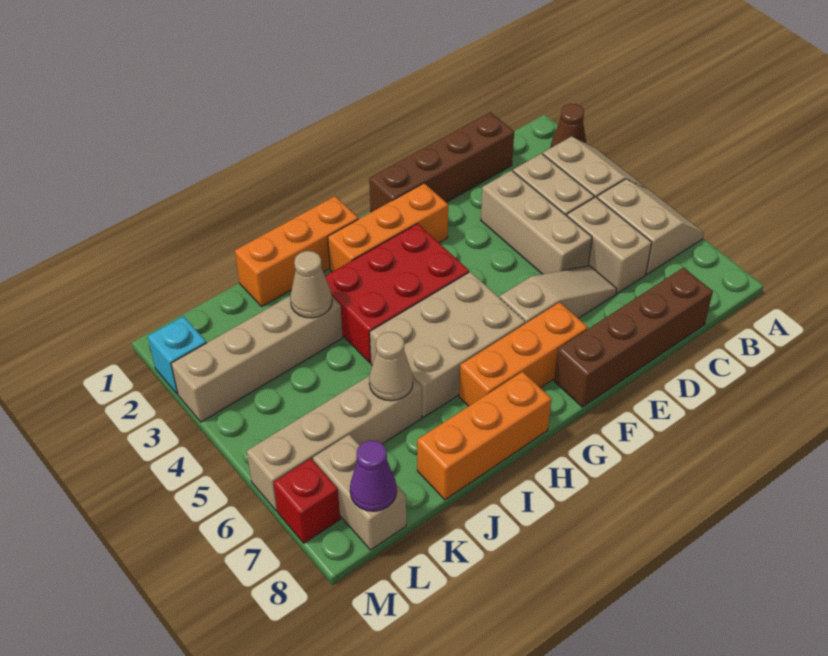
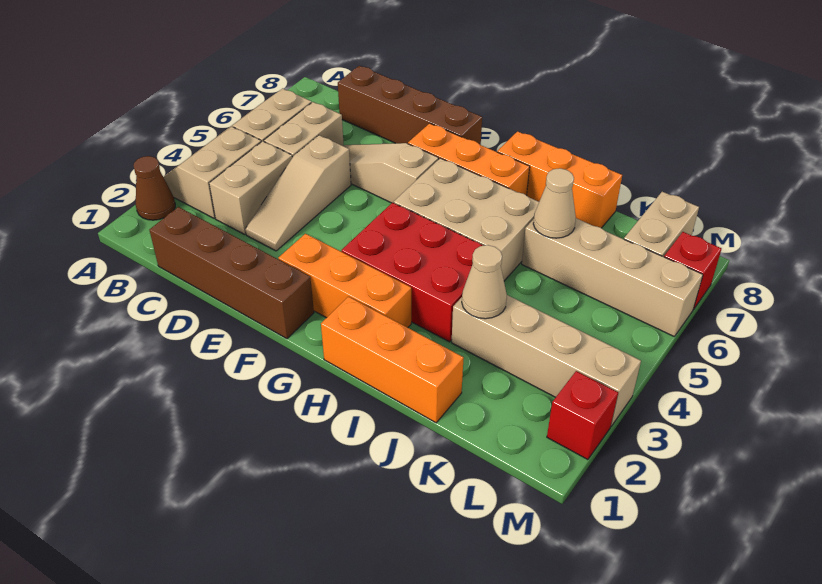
tan 1x3 brick [481,170,592,274] -> tan 1x3 slope [245,135,351,251]
purple 1x1 cone [350,440,397,511] -> none
cyan 1x1 brick [148,316,206,394] -> red 1x1 brick [547,371,618,460]

